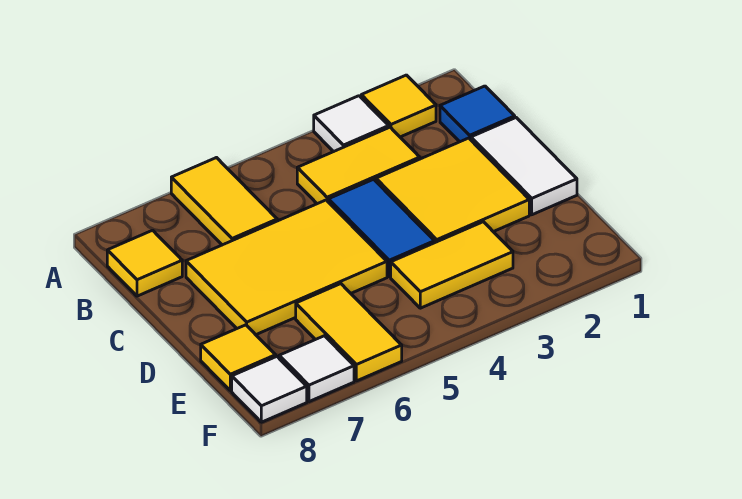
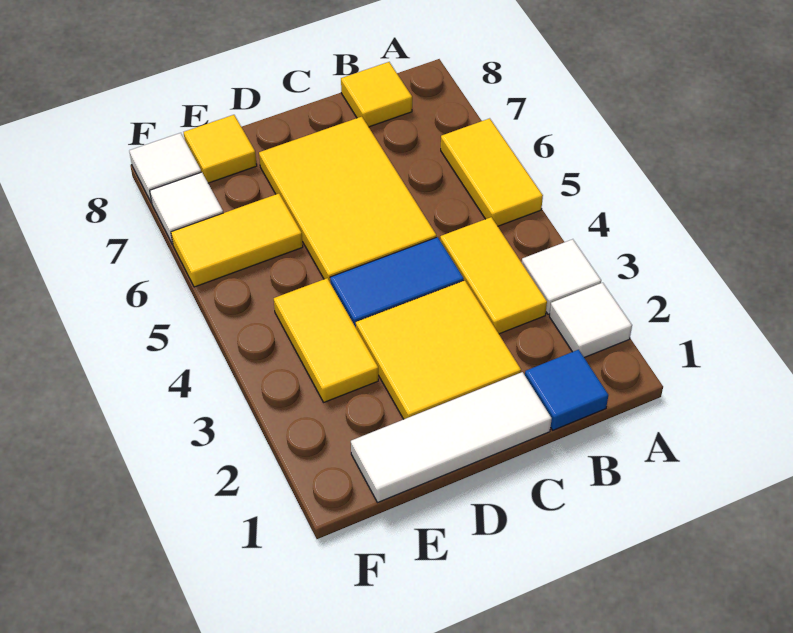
yellow 1x1 tile [361,75,436,137] -> white 1x1 tile [549,283,632,358]
yellow 1x2 tile [171,158,277,245] -> yellow 1x2 tile turned to [441,118,543,226]
white 1x2 tile [471,118,577,215] -> white 1x3 tile [351,372,552,503]

